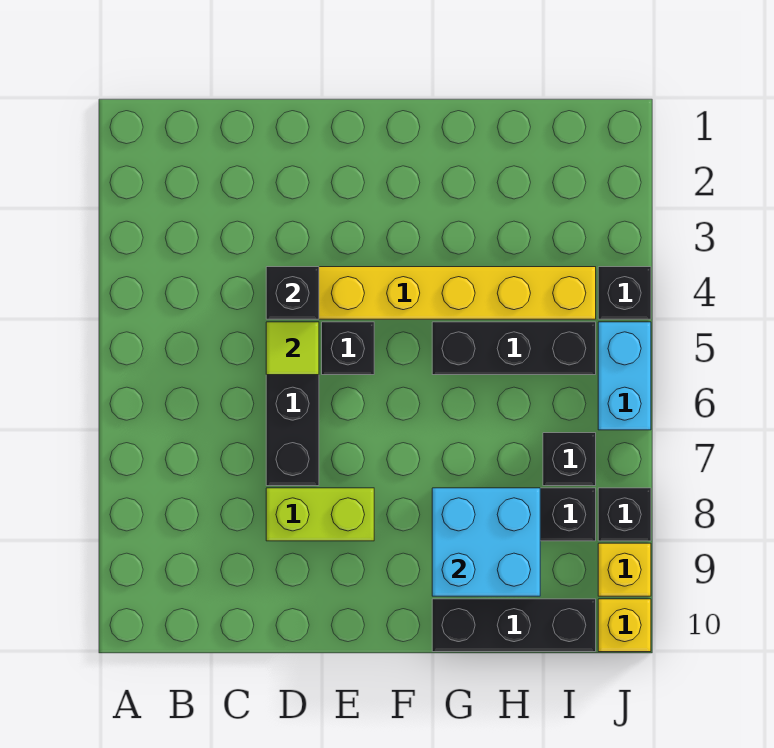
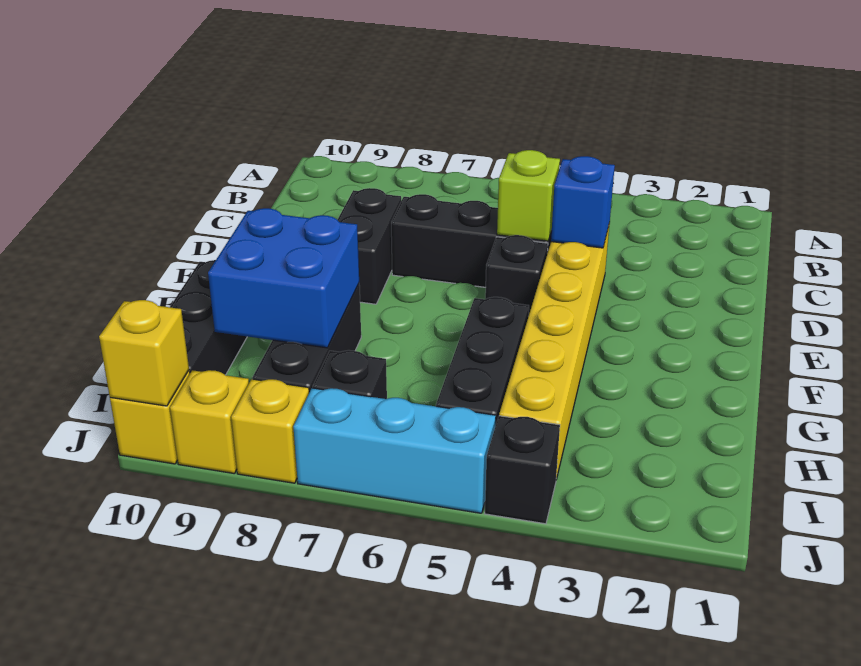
black 1x1 brick [266,267,319,319] -> blue 1x1 brick [551,156,615,248]
lime 1x1 tile [266,322,319,375] -> lime 1x1 brick [497,150,560,241]
lime 1x2 brick [266,488,374,541] -> black 1x2 brick [337,188,401,304]
cyan 2x2 brick [432,488,540,596] -> blue 2x2 brick [208,208,359,348]
cyan 1x2 brick [598,322,651,430] -> cyan 1x3 brick [293,388,496,513]
black 1x1 brick [598,488,651,541] -> yellow 1x1 brick [231,379,309,483]
none -> yellow 1x1 brick [99,300,189,406]

